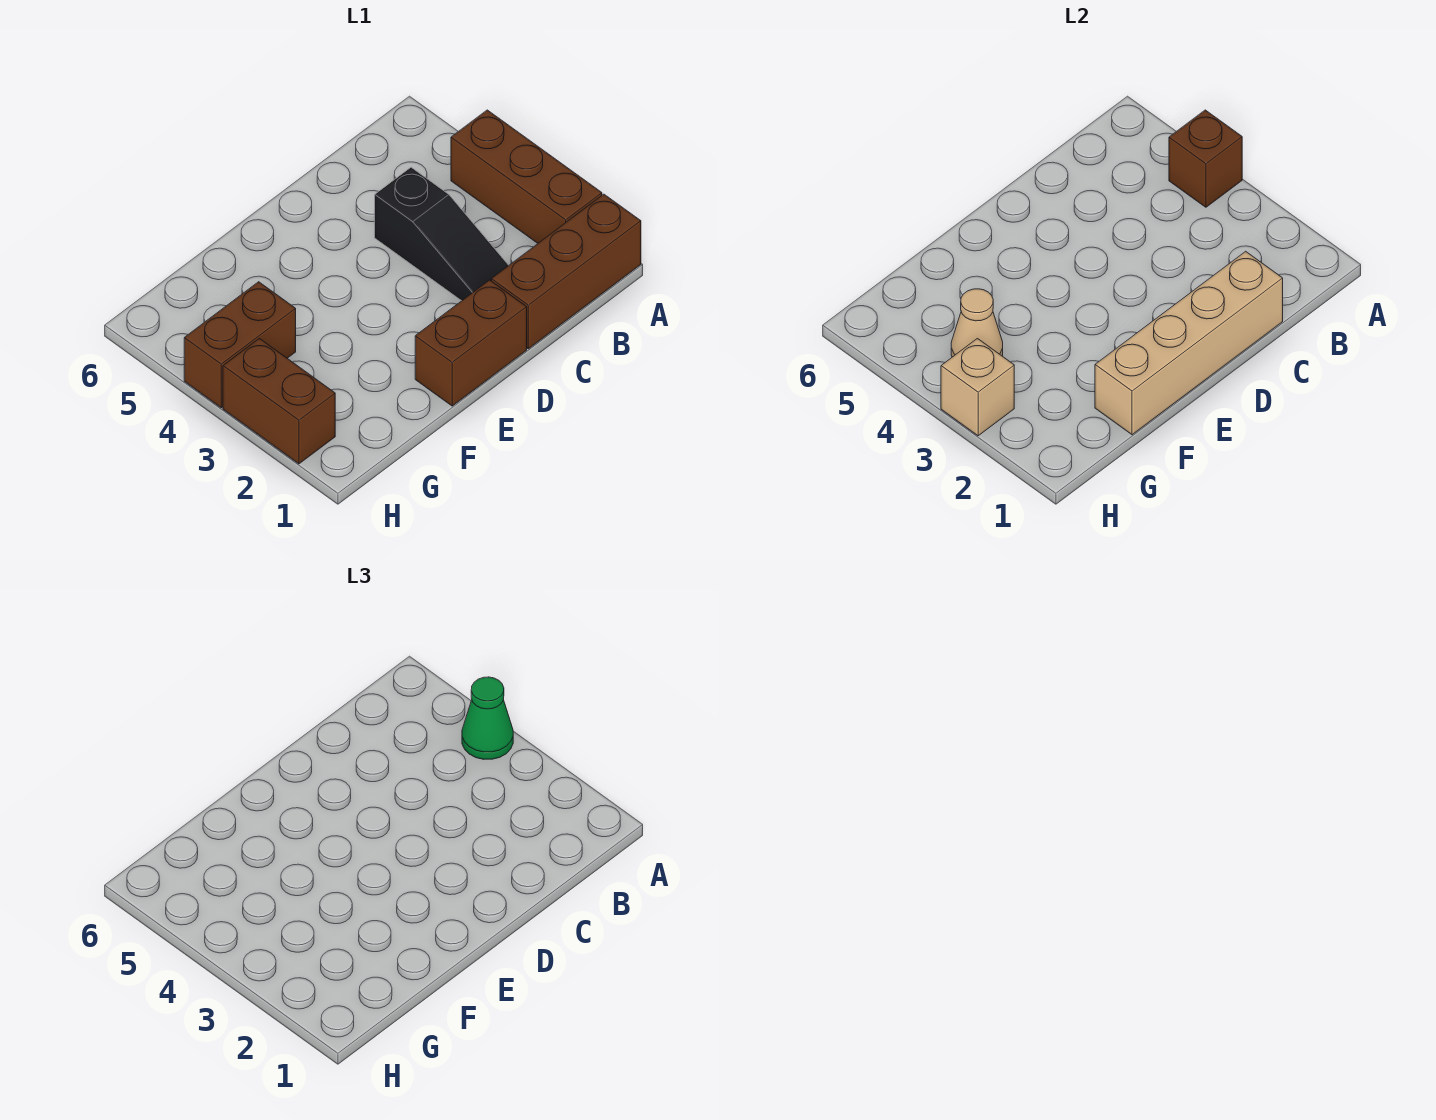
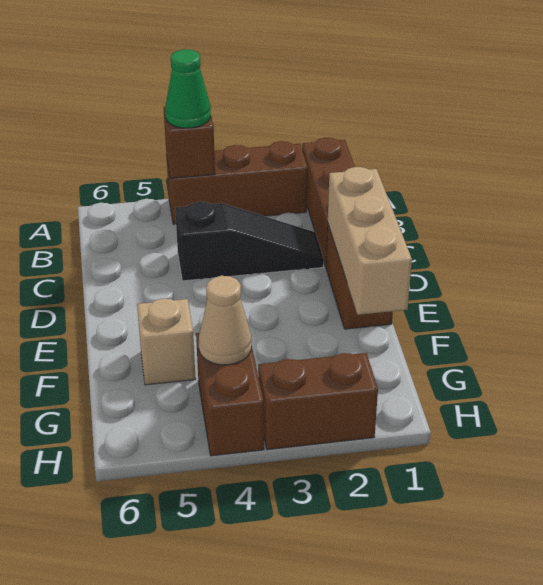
tan 1x4 brick [1095,251,1283,435] -> tan 1x3 brick [328,167,412,315]
tan 1x1 brick [941,339,1014,436] -> tan 1x1 brick moved to [137,299,196,385]

